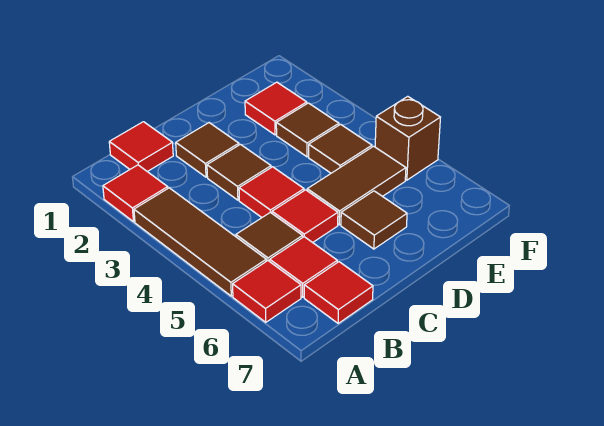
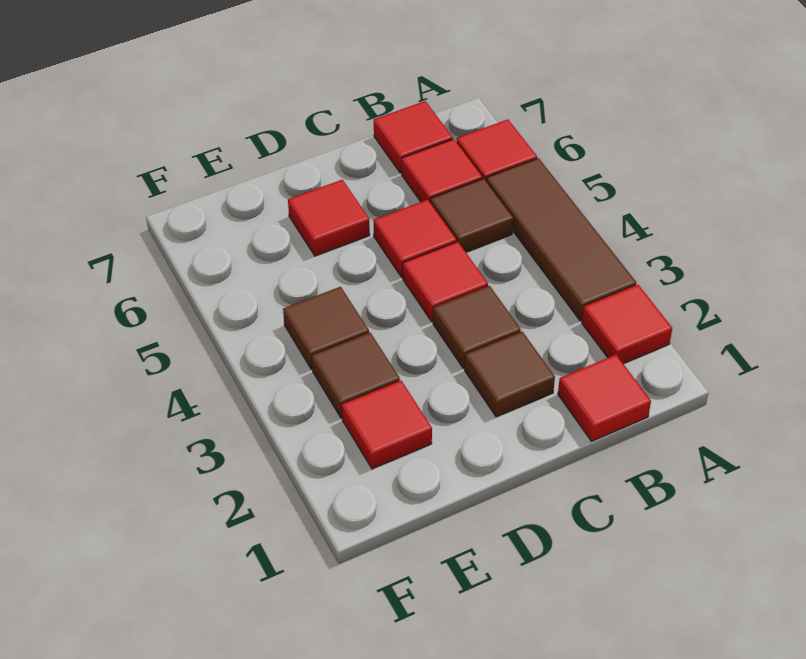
brown 1x2 tile [307,146,406,225] -> none
brown 1x1 tile [341,191,407,249] -> red 1x1 tile [288,180,370,256]
brown 1x1 brick [375,96,441,180] -> none

